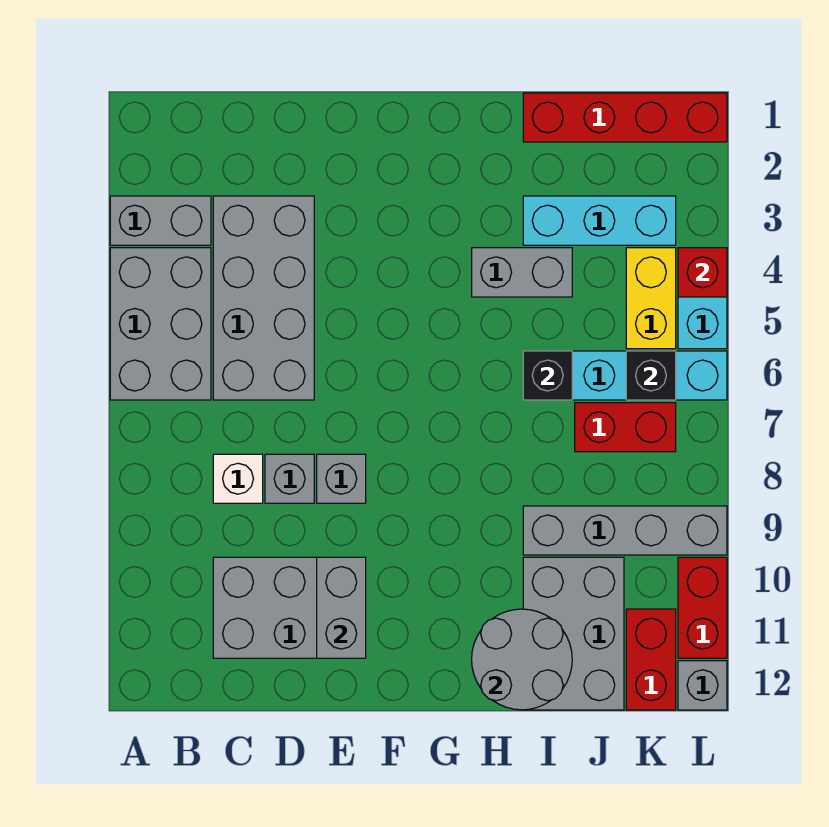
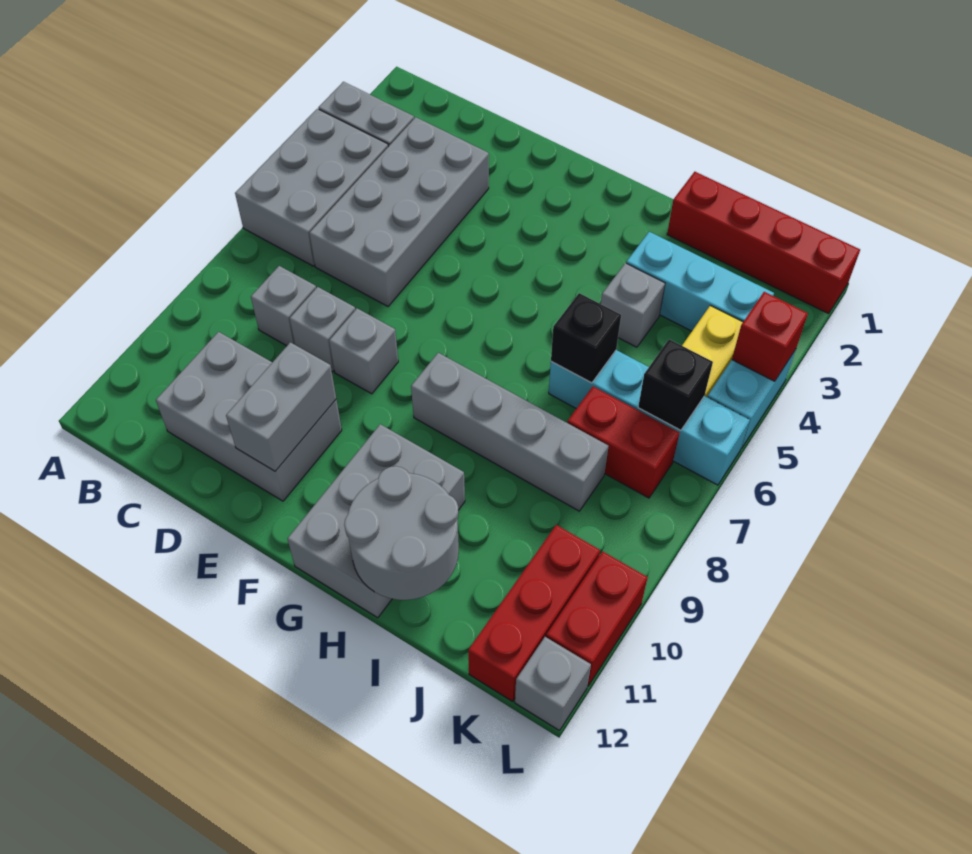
white 1x1 brick [213,454,263,503] -> grey 1x1 brick [251,266,316,346]
grey 1x2 brick [472,248,572,297] -> grey 1x1 brick [601,263,665,347]
grey 1x4 brick [523,506,727,555] -> grey 1x4 brick moved to [411,353,609,511]
grey 2x3 brick [523,557,624,710] -> grey 2x3 brick moved to [287,424,465,618]
red 1x2 brick [626,609,676,710] -> red 1x3 brick [468,525,600,701]

